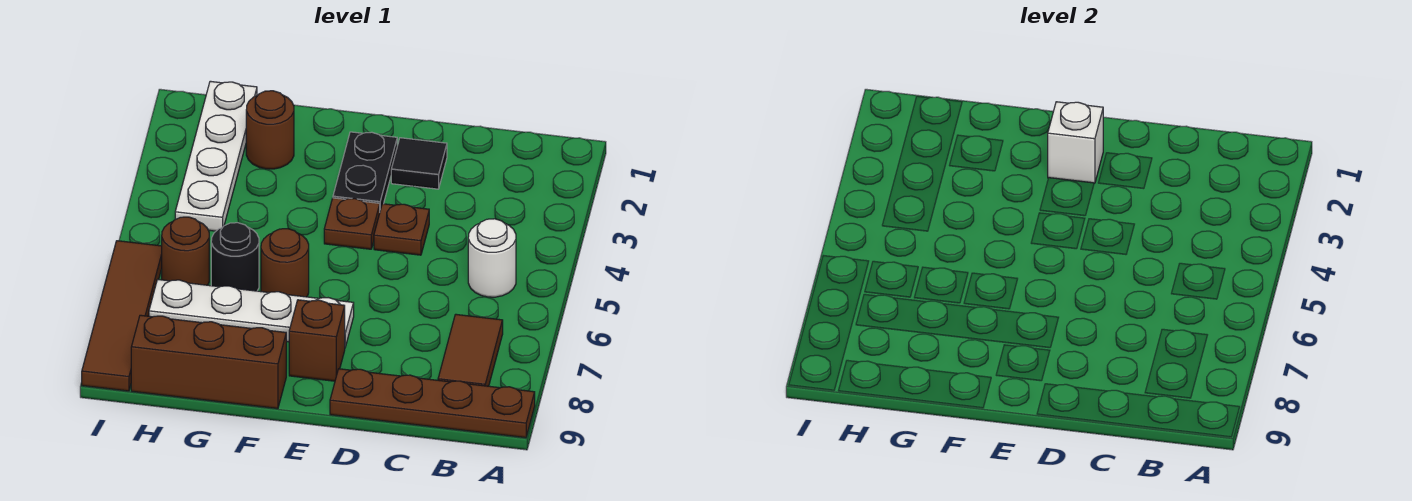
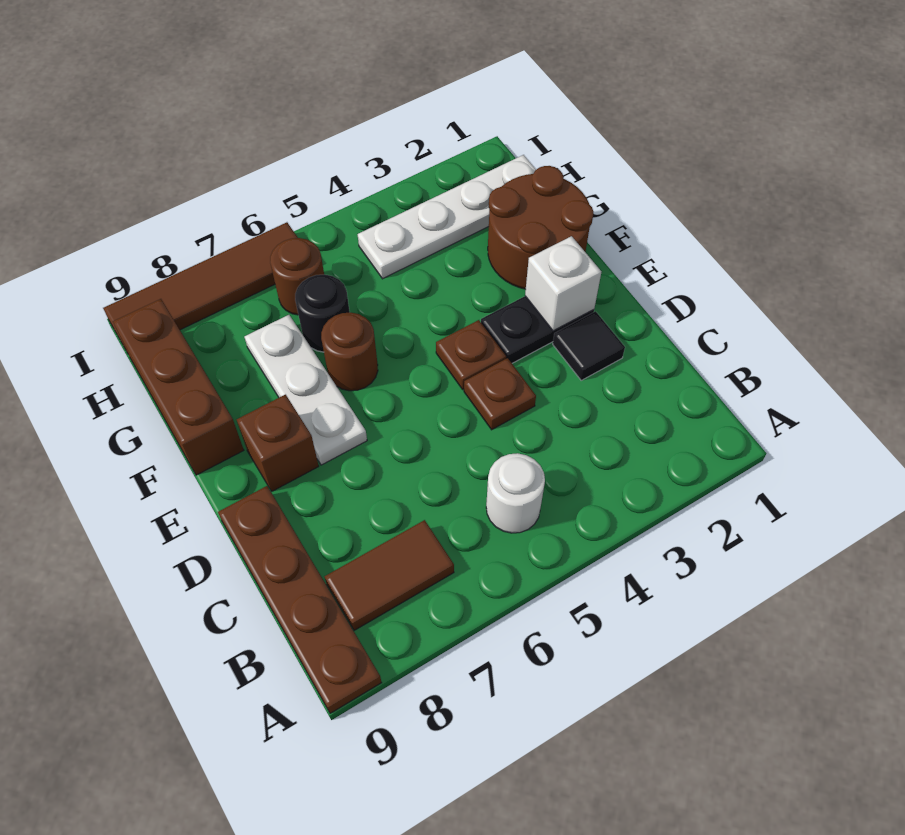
white 1x4 plate [149,280,354,347] -> white 1x3 plate [245,315,367,465]
brown 1x1 round brick [246,91,294,169] -> brown 2x2 round brick [488,166,594,289]

